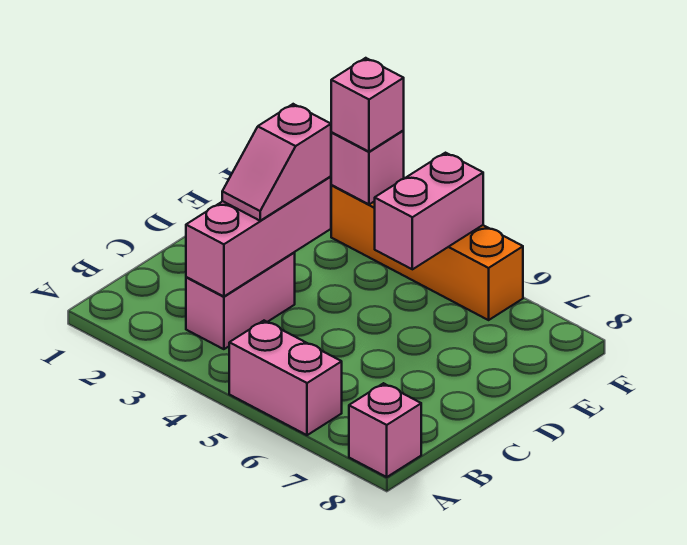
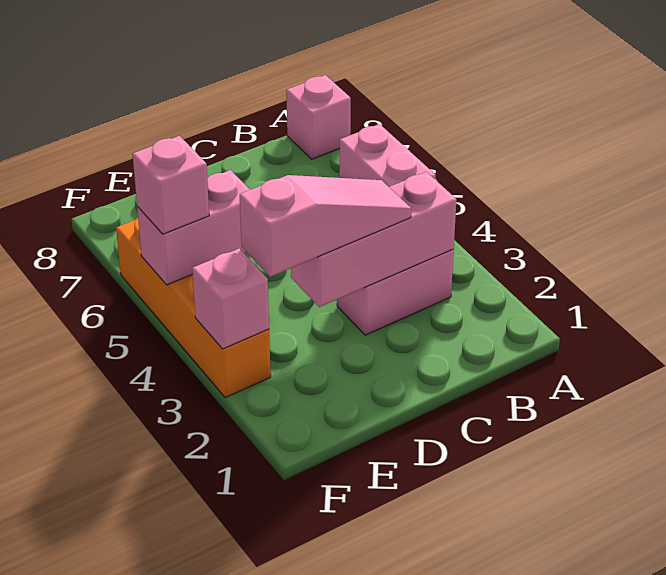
pink 1x2 slope [222,104,331,221] -> pink 1x3 slope [240,175,411,277]
pink 1x1 brick [331,58,404,152] -> pink 1x1 brick moved to [132,136,209,234]

